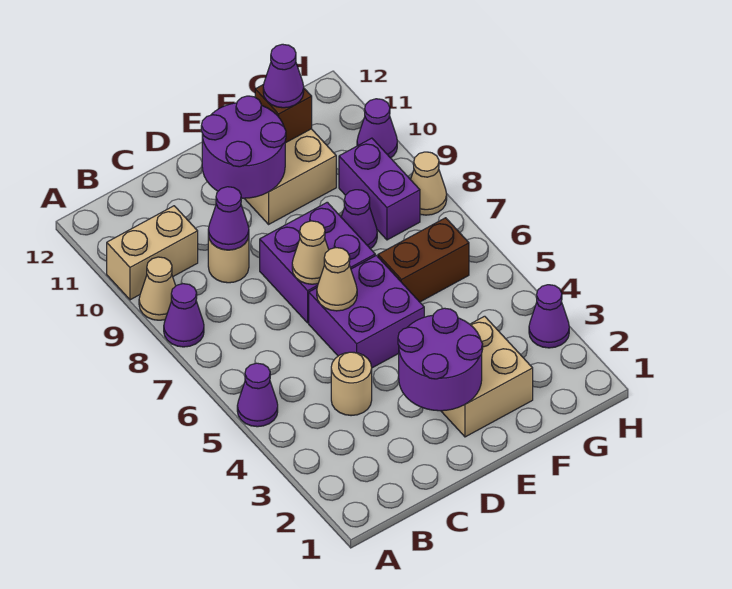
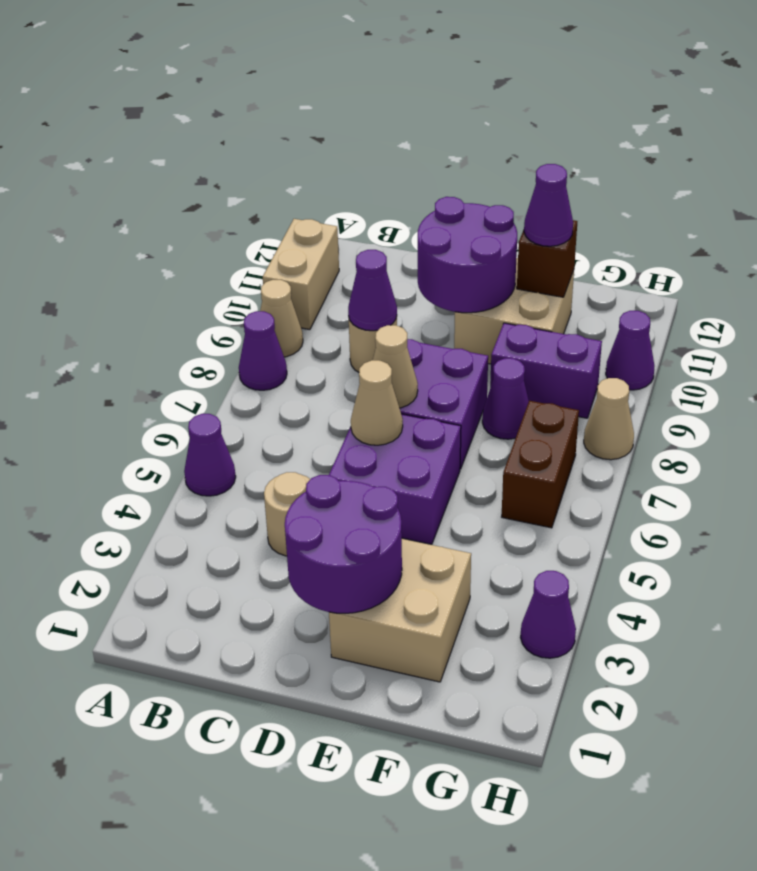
tan 1x2 brick [107,206,198,300] -> tan 1x2 brick turned to [263,219,339,330]
brown 1x2 brick [378,218,469,302] -> brown 1x2 brick turned to [502,401,579,528]
purple 1x2 brick [339,138,420,240] -> purple 1x2 brick turned to [490,323,602,418]

